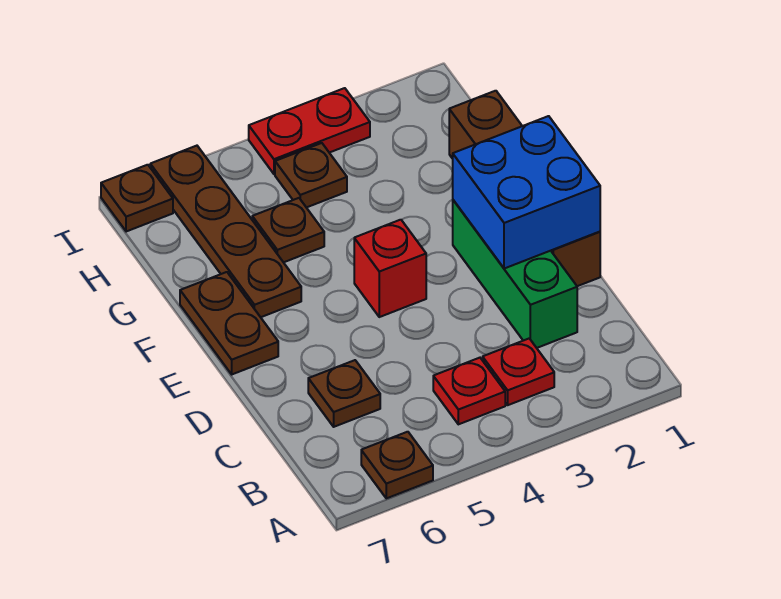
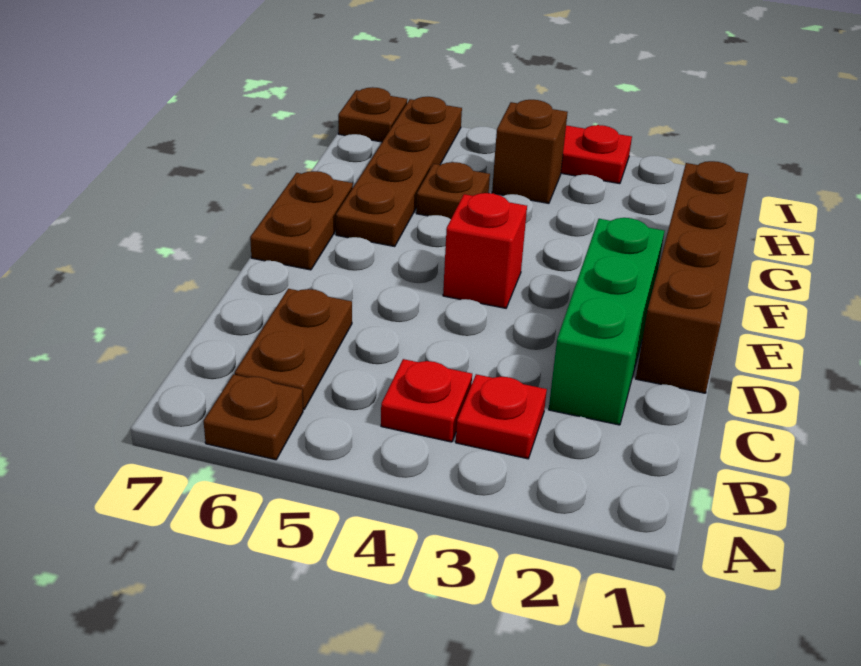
brown 1x1 plate [308,360,380,427] -> brown 1x2 plate [235,289,352,410]
blue 2x2 brick [453,116,600,269] -> none
brown 1x1 plate [275,143,347,208] -> brown 1x1 brick [492,100,568,203]

